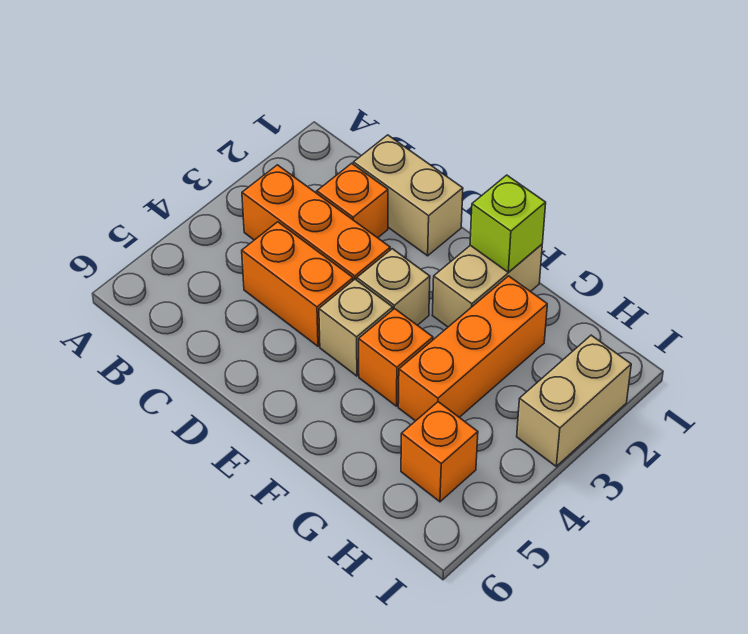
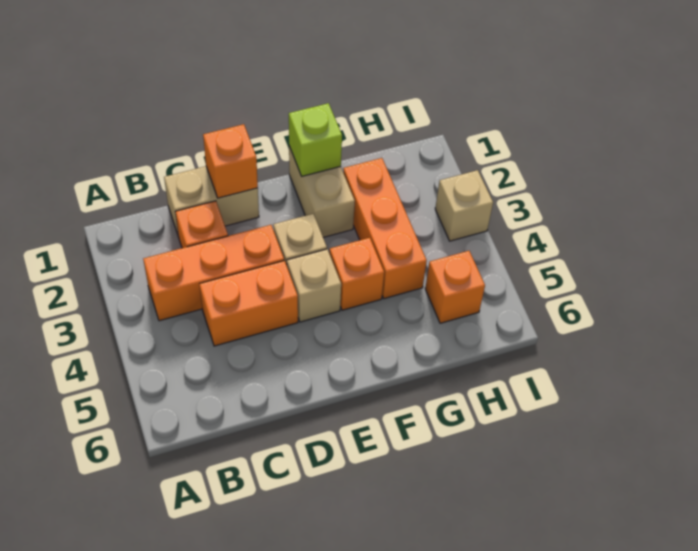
none -> orange 1x1 brick [203,124,258,198]
tan 1x2 brick [517,335,631,466] -> tan 1x1 brick [435,170,493,241]

